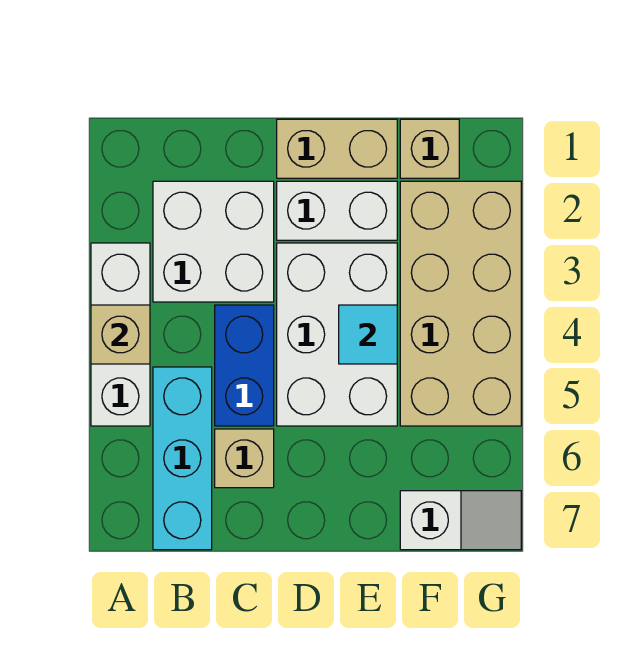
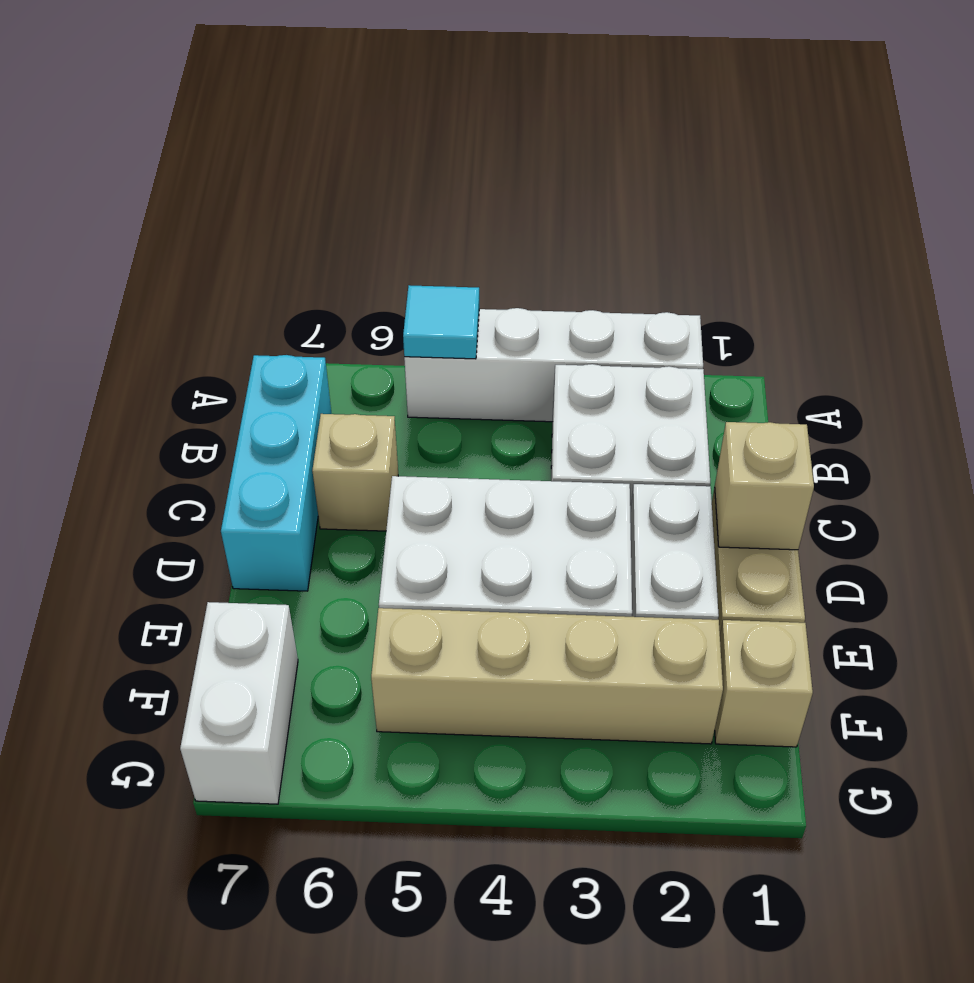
white 1x3 brick [91,243,150,426] -> white 1x4 brick [404,308,703,422]
tan 1x1 brick [91,305,150,364] -> tan 1x1 brick moved to [715,422,814,550]
cyan 1x3 brick [153,367,212,550] -> cyan 1x3 brick turned to [221,355,331,591]
blue 1x2 brick [215,305,274,426] -> none
cyan 1x1 tile [339,305,397,364] -> cyan 1x1 tile moved to [403,285,479,359]
tan 2x4 brick [400,181,521,426] -> tan 1x4 brick [371,608,723,744]
white 1x2 slope [400,491,521,550] -> white 1x2 brick [180,602,298,804]

